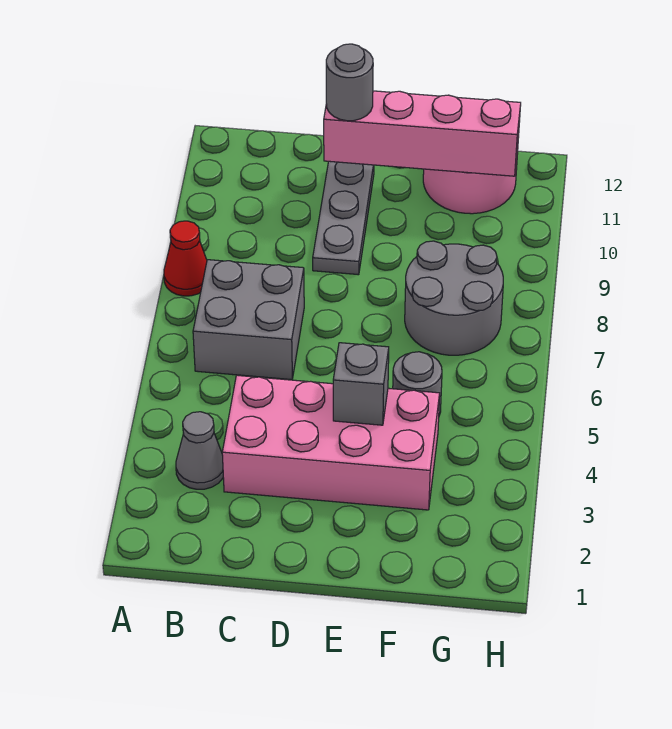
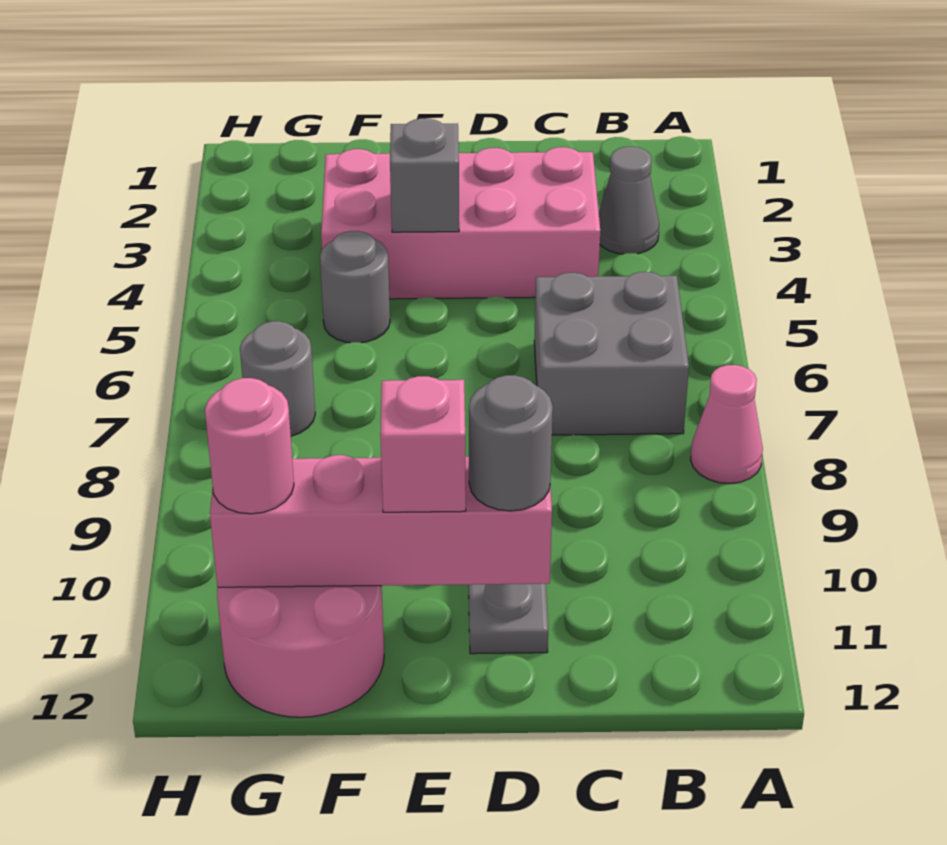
red 1x1 cone [164,221,207,296] -> pink 1x1 cone [691,365,763,484]
none -> pink 1x1 brick [380,376,466,512]
grey 2x2 round brick [405,241,503,355] -> grey 1x1 round brick [240,321,315,436]
none -> pink 1x1 round brick [205,378,294,514]

